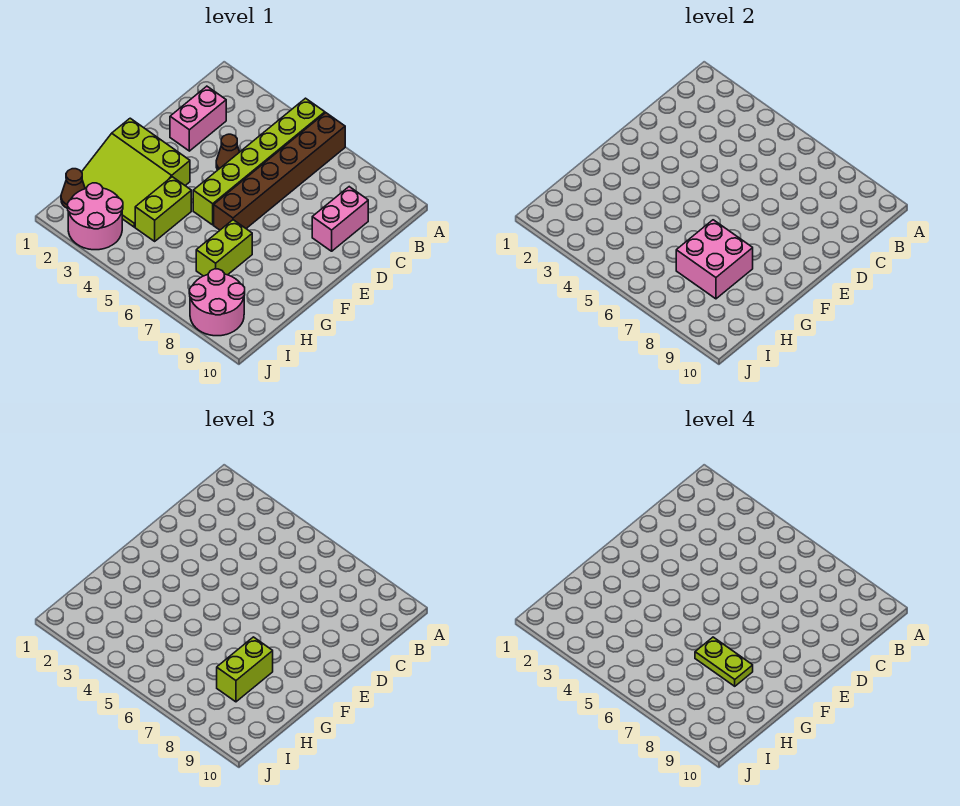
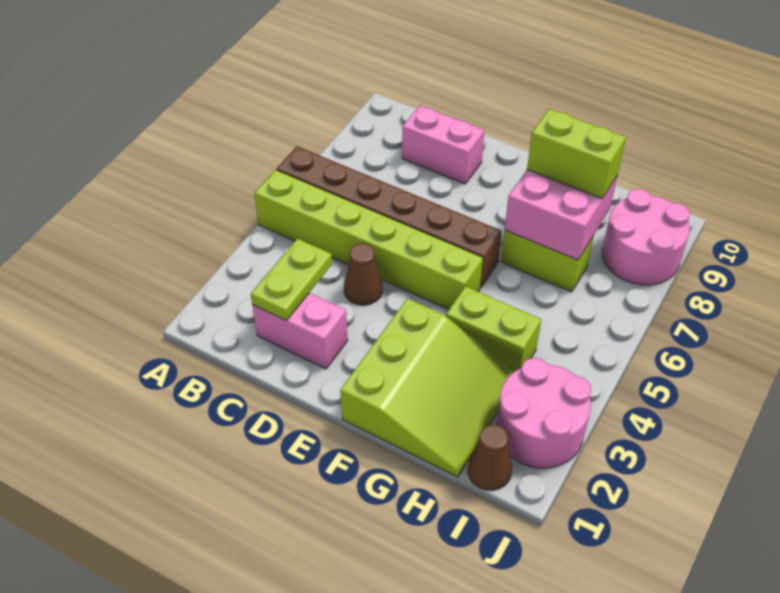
lime 1x2 plate [695,637,753,686] -> lime 1x2 plate moved to [251,239,332,321]

